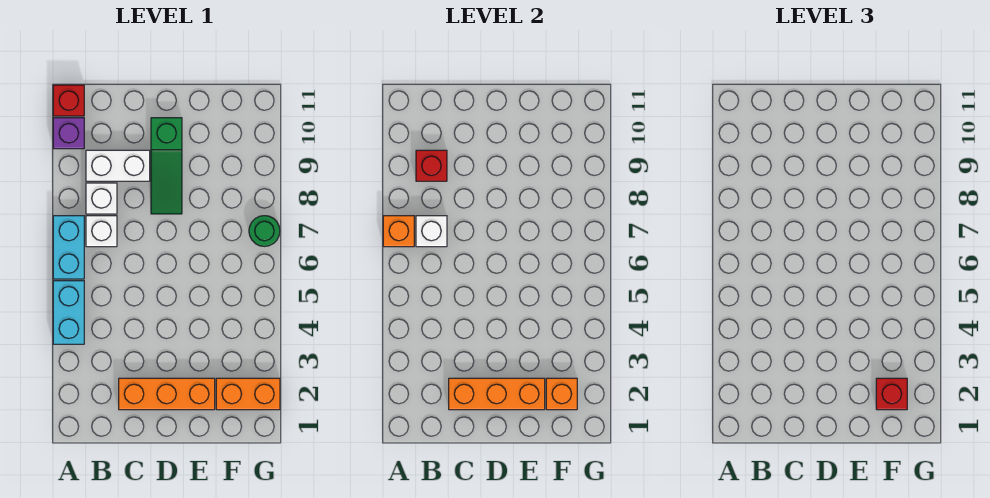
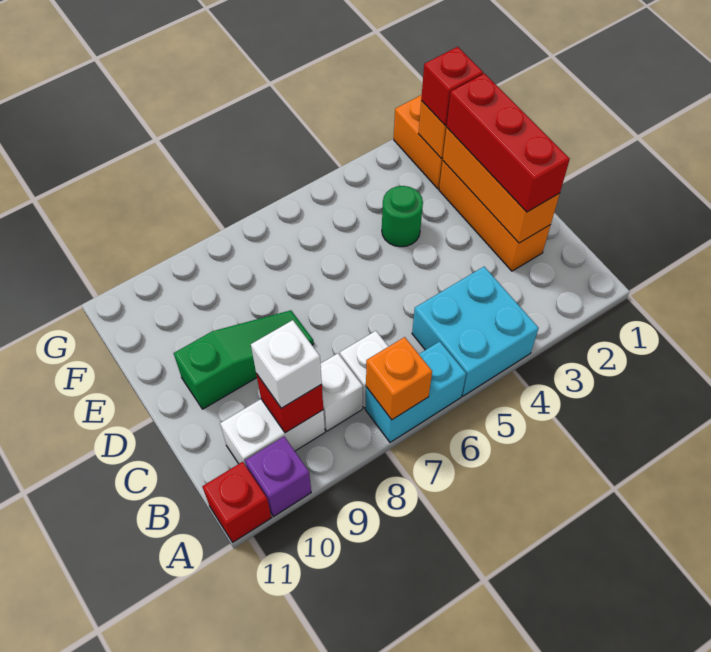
cyan 1x2 brick [53,281,84,344] -> cyan 2x2 brick [412,267,539,396]
white 1x1 brick [416,216,447,247] -> white 1x1 brick moved to [251,320,322,408]
white 1x2 brick [86,150,150,181] -> white 1x2 brick turned to [220,399,325,466]
none -> red 1x3 brick [447,74,570,212]
green 1x1 round brick [249,216,280,246] -> green 1x1 round brick moved to [382,186,423,247]

